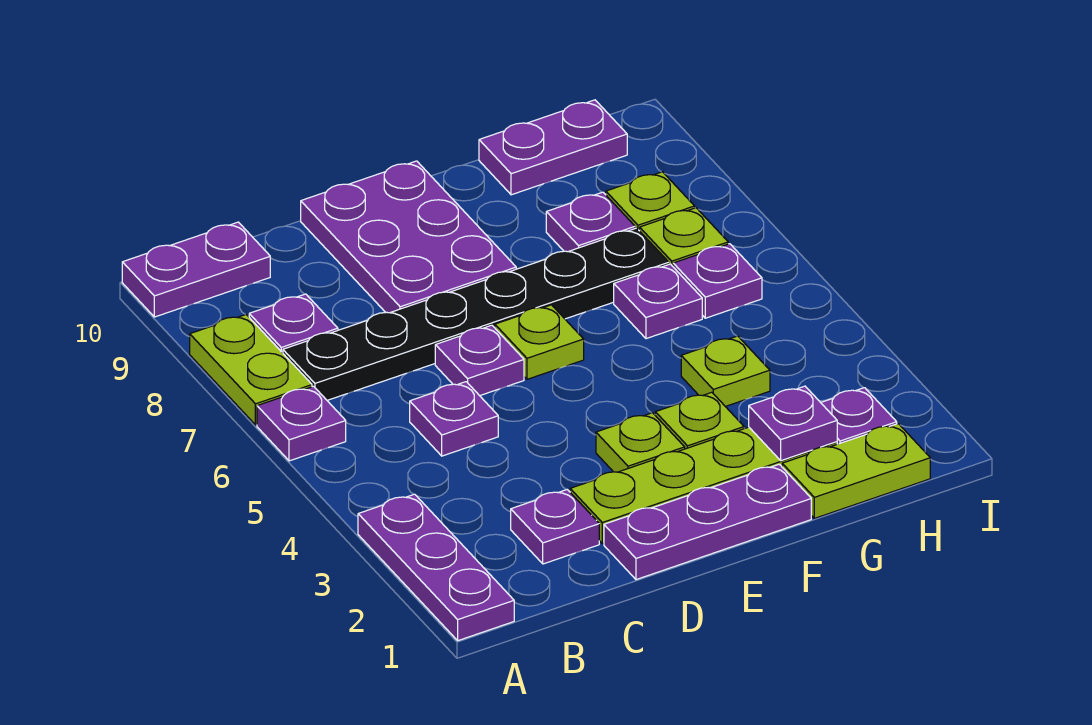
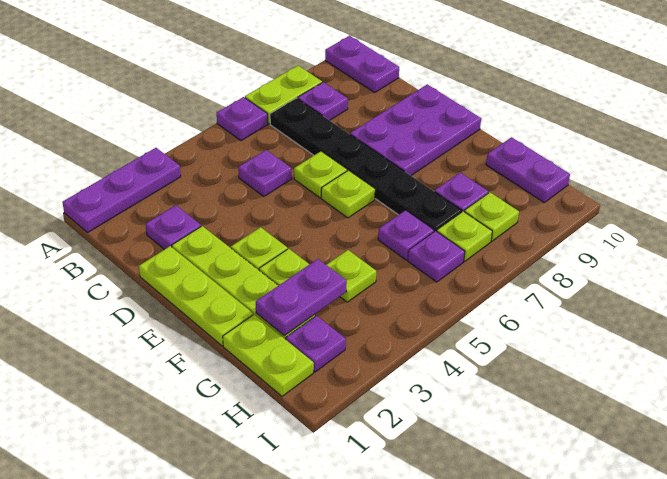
purple 1x3 plate [604,464,811,580] -> lime 1x3 plate [139,246,253,346]
purple 1x1 plate [435,325,524,396] -> lime 1x1 plate [294,151,347,198]
purple 1x1 plate [749,386,837,461] -> purple 1x2 plate [256,259,347,336]

